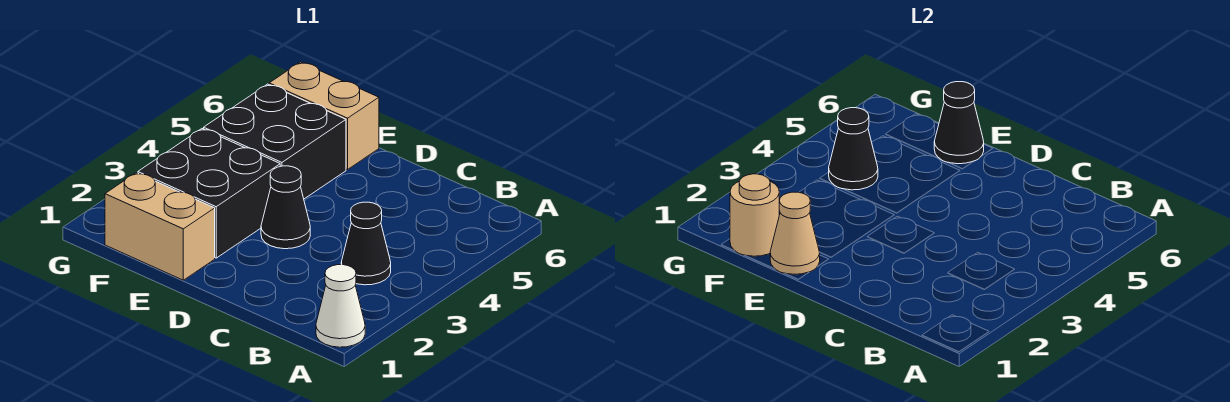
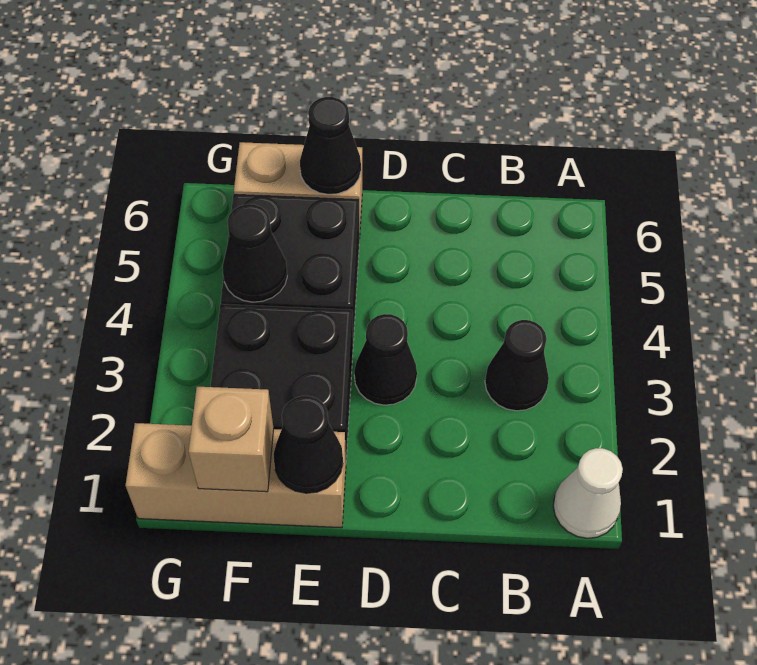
tan 1x2 brick [105,173,215,280] -> tan 1x3 brick [126,423,346,528]
tan 1x1 cone [770,192,820,274] -> black 1x1 cone [273,396,343,493]
tan 1x1 round brick [730,174,779,256] -> tan 1x1 brick [189,387,274,492]

